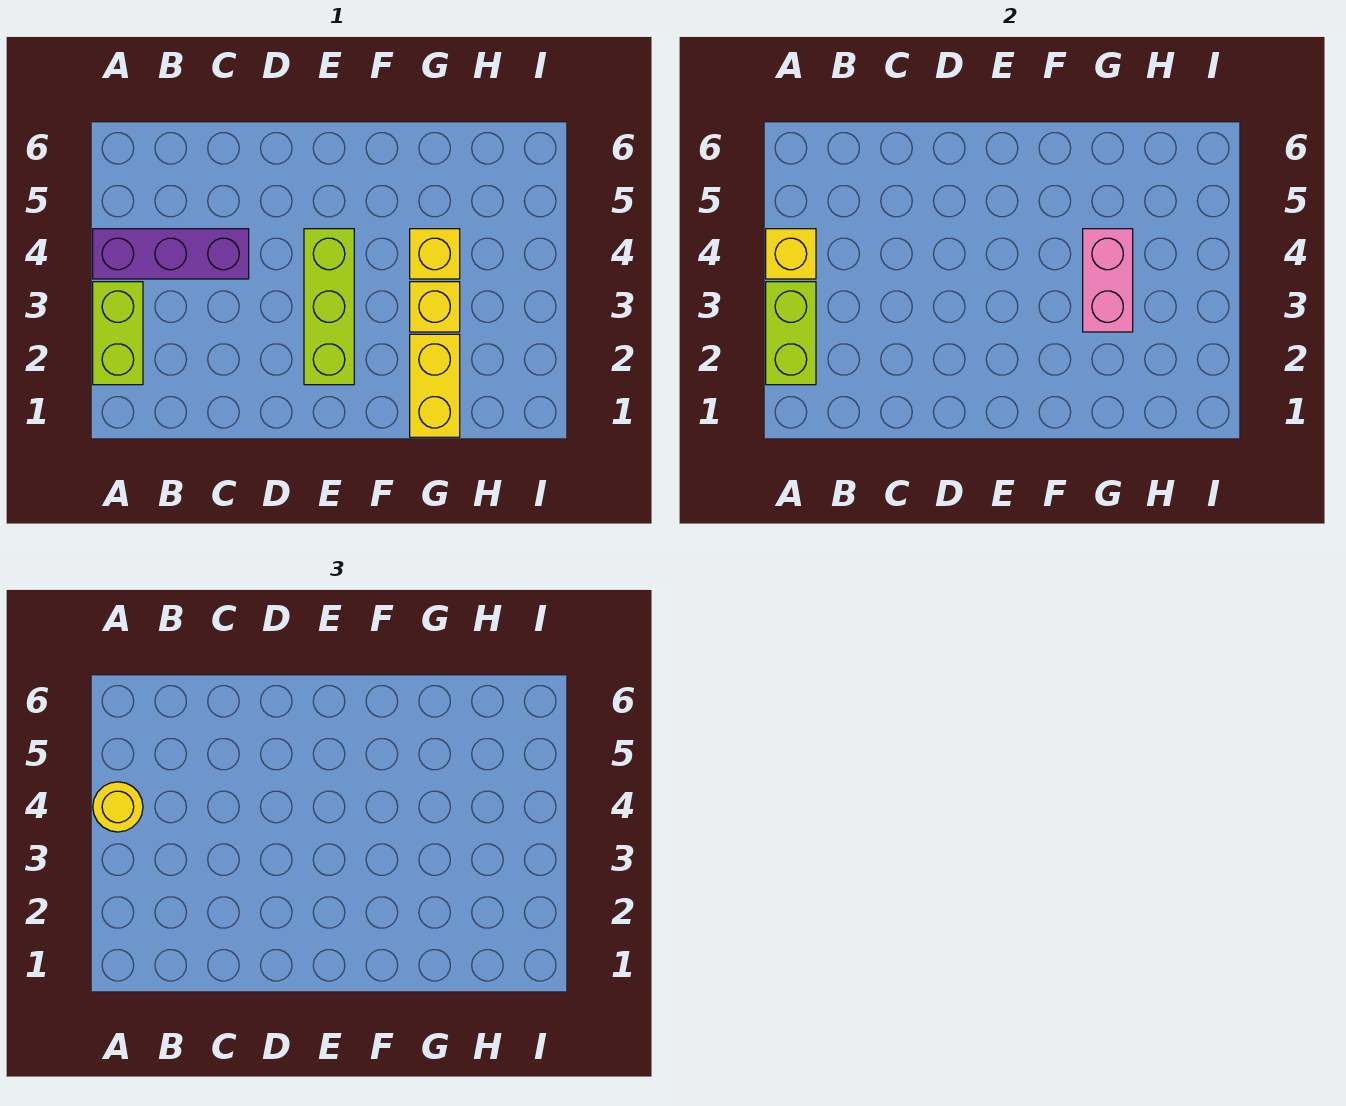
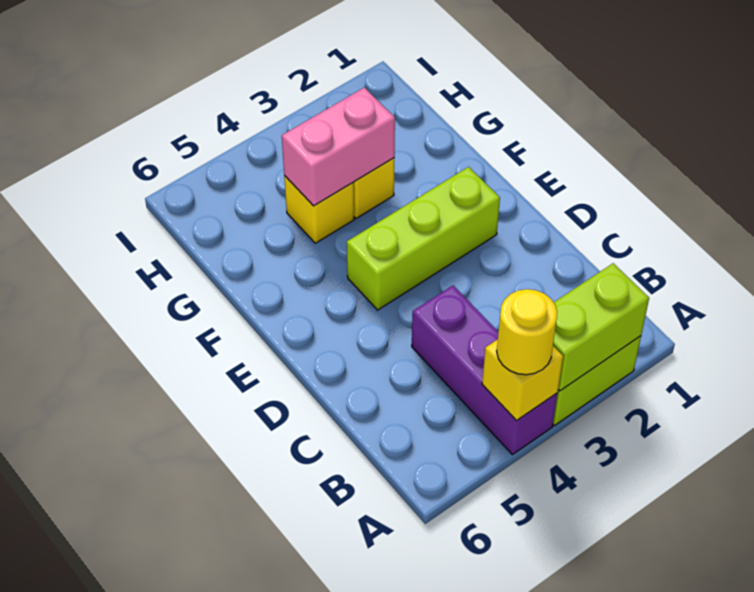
yellow 1x2 brick [410,334,460,437] -> none

